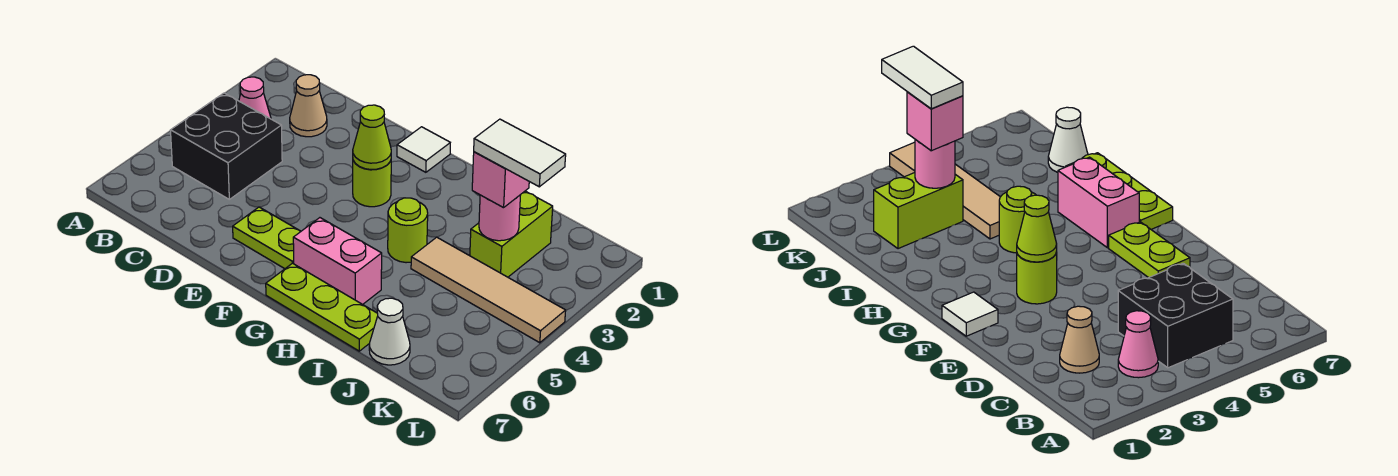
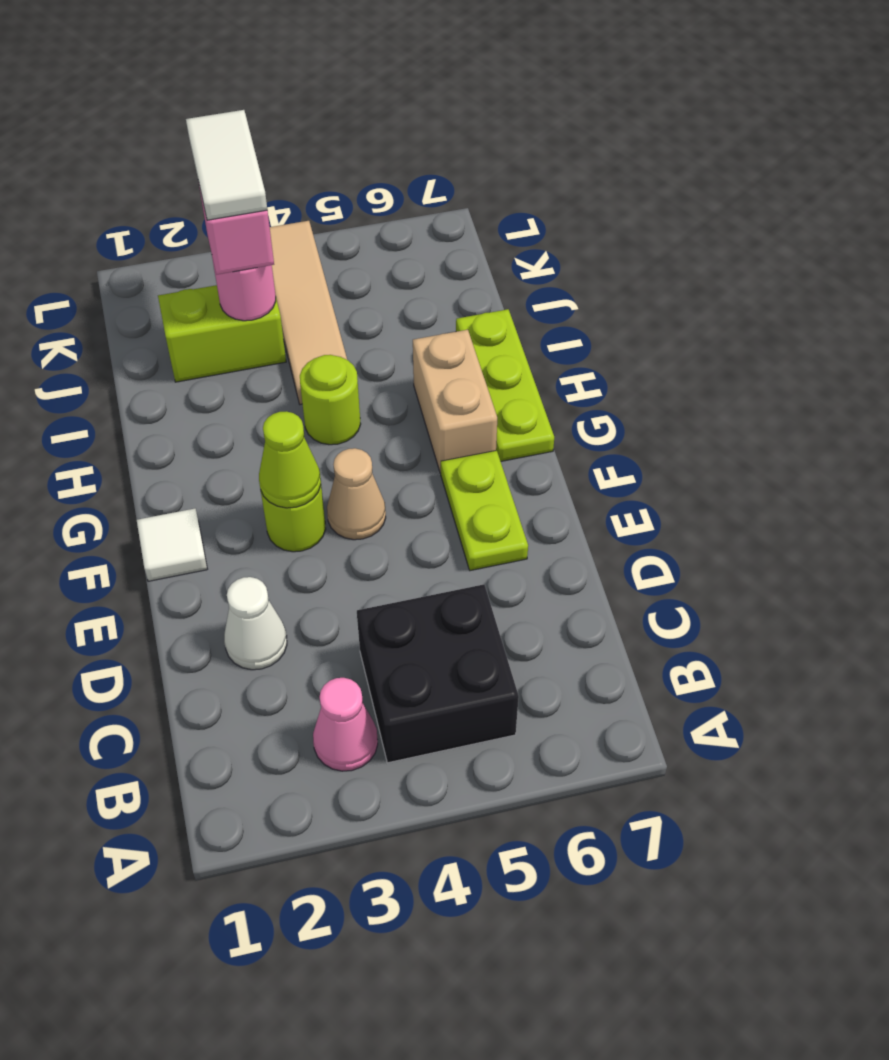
tan 1x1 cone [290,75,327,137] -> tan 1x1 cone moved to [327,448,386,540]
pink 1x2 brick [293,218,382,304] -> tan 1x2 brick [413,330,497,473]
white 1x1 cone [369,298,410,365] -> white 1x1 cone moved to [224,577,287,670]

